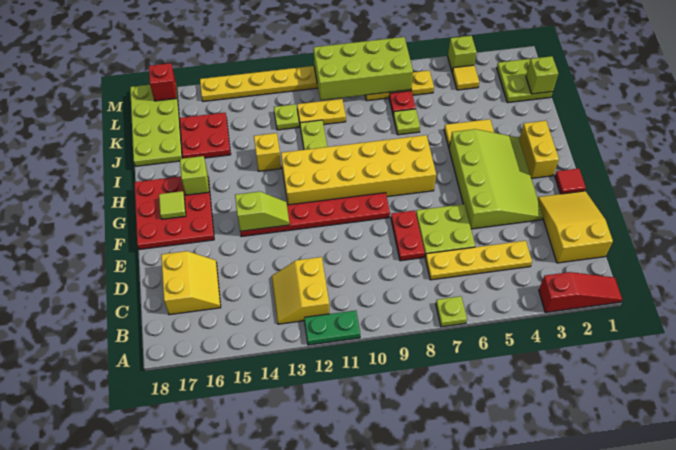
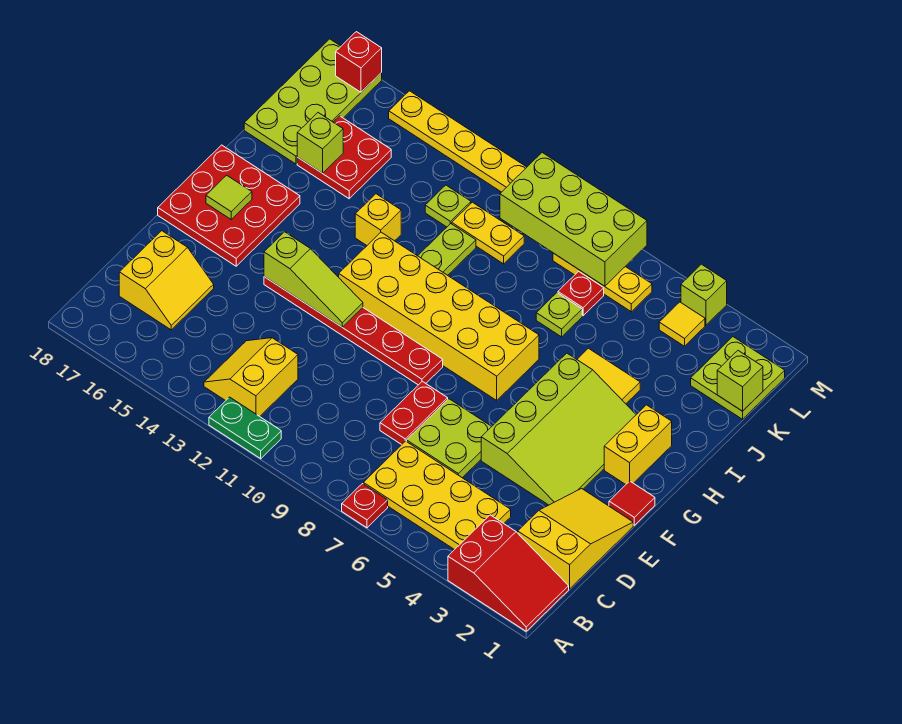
red 1x3 slope [539,272,622,312] -> red 2x3 slope [448,515,569,631]
lime 1x1 plate [436,296,467,327] -> red 1x1 plate [342,484,388,528]
yellow 1x4 plate [425,241,532,280] -> yellow 2x4 plate [363,441,511,550]
lime 1x2 slope [235,192,290,231] -> lime 1x3 slope [264,232,363,327]
lime 1x1 brick [180,156,209,195] -> lime 1x1 brick moved to [297,113,343,173]

